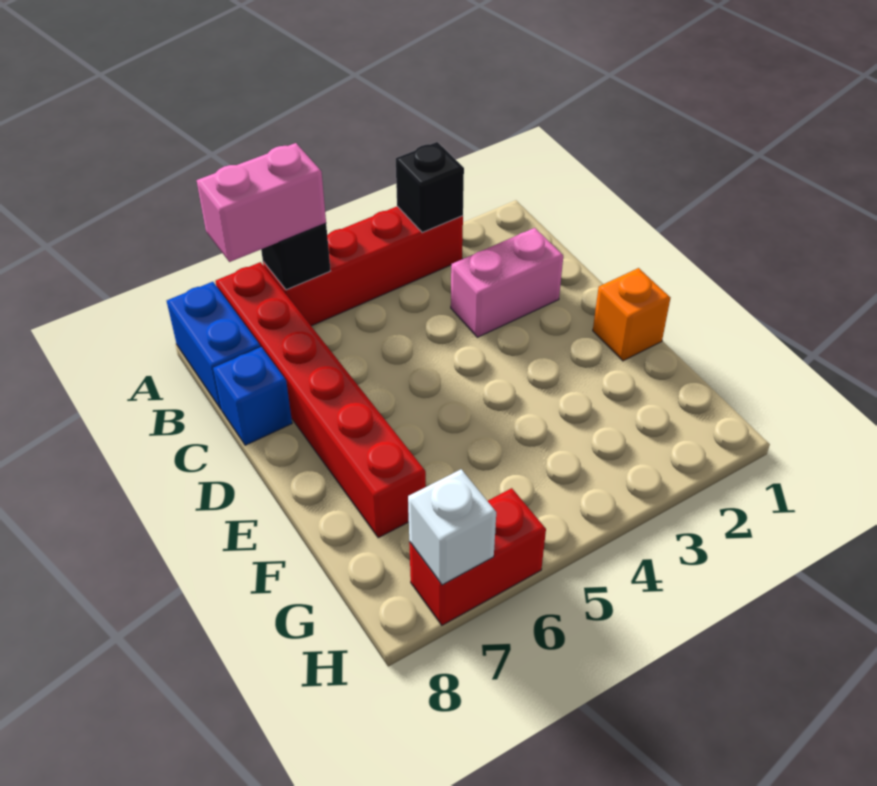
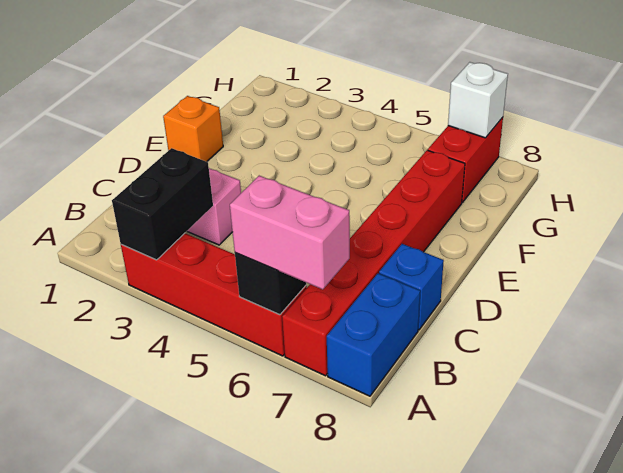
black 1x1 brick [396,142,464,232] -> black 1x2 brick [112,148,213,260]
red 1x2 brick [409,488,546,625] -> red 1x2 brick turned to [428,117,503,203]

